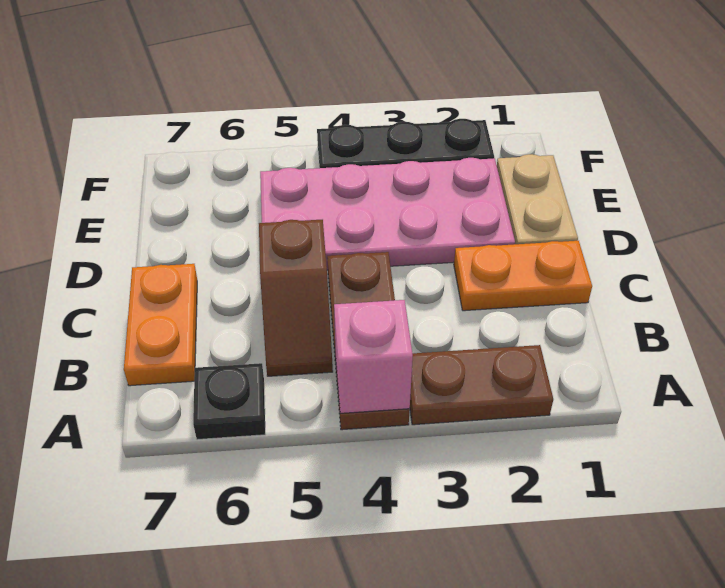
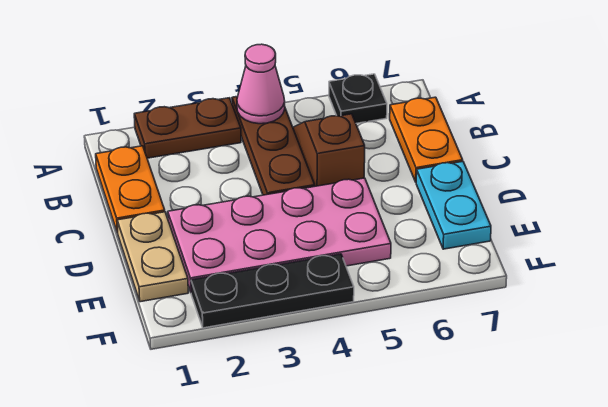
pink 1x1 brick [334,300,413,413] -> pink 1x1 cone [237,44,285,124]
orange 1x2 plate [454,241,592,311] -> orange 1x2 plate turned to [96,146,165,233]
none -> cyan 1x2 plate [416,162,491,249]

